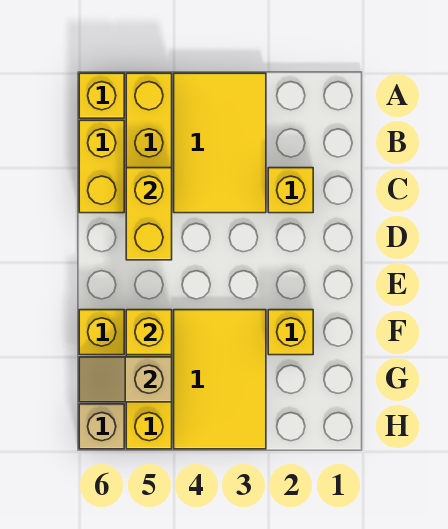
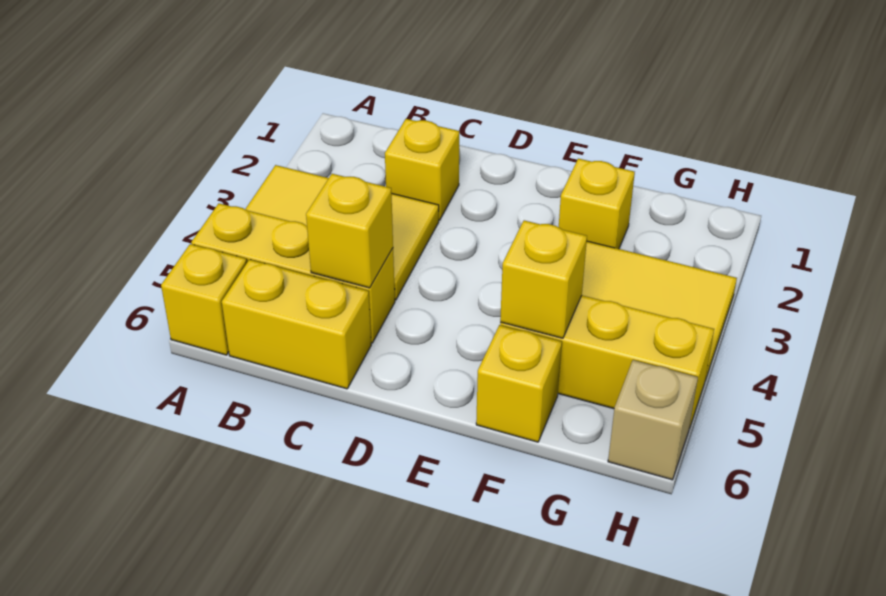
yellow 1x2 brick [126,168,172,260] -> yellow 1x1 brick [306,174,393,288]
tan 1x2 slope [79,357,172,402] -> none

